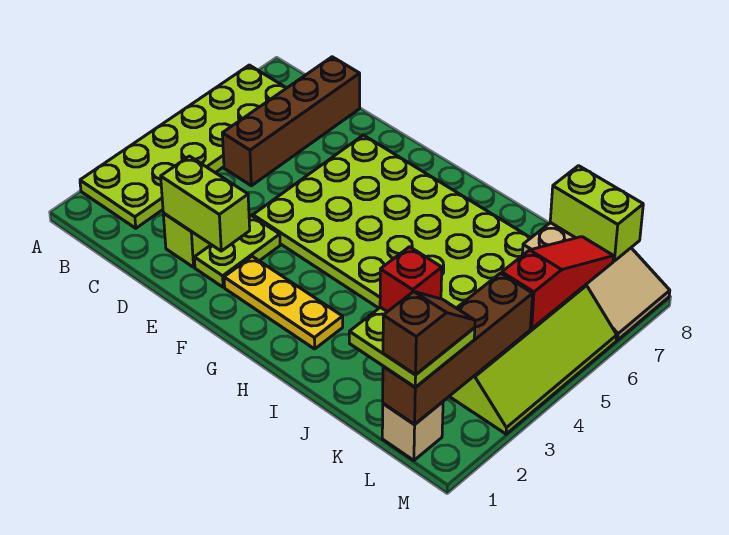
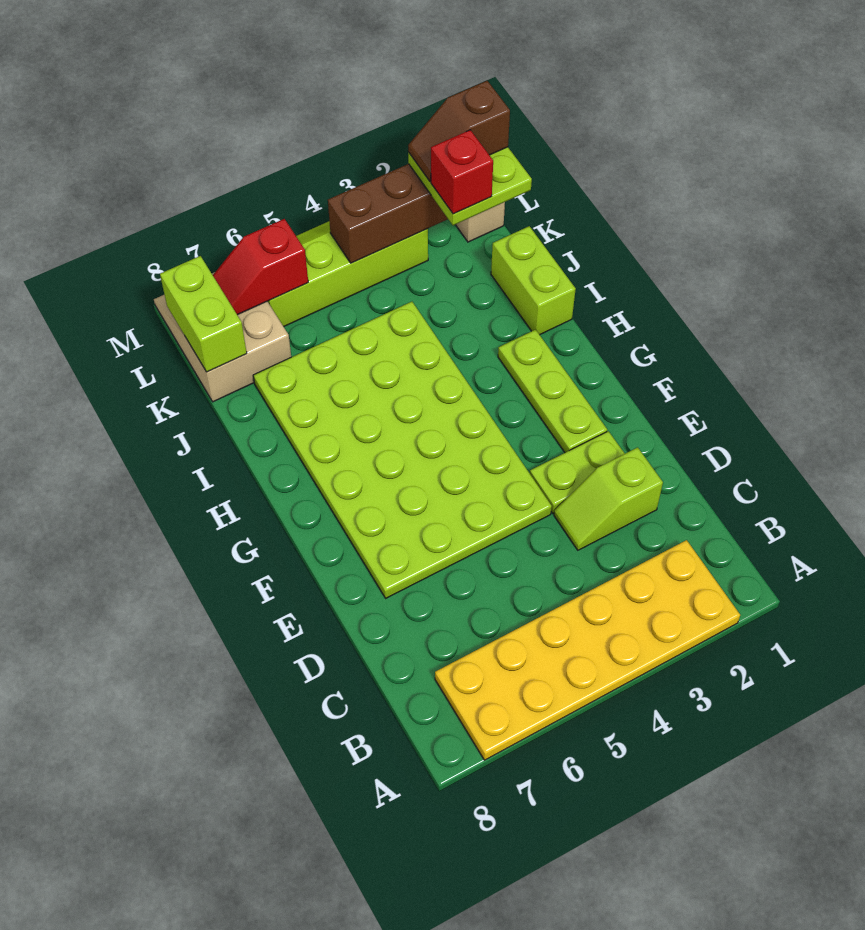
lime 2x6 plate [80,65,286,228] -> yellow 2x6 plate [435,540,740,760]
brown 1x4 brick [222,57,360,186] -> none
lime 1x2 brick [161,156,250,251] -> lime 1x2 brick moved to [491,226,576,335]
yellow 1x3 plate [224,256,343,349] -> lime 1x3 plate [498,330,607,453]
red 1x3 slope [501,237,614,329] -> red 1x2 slope [213,219,308,315]

